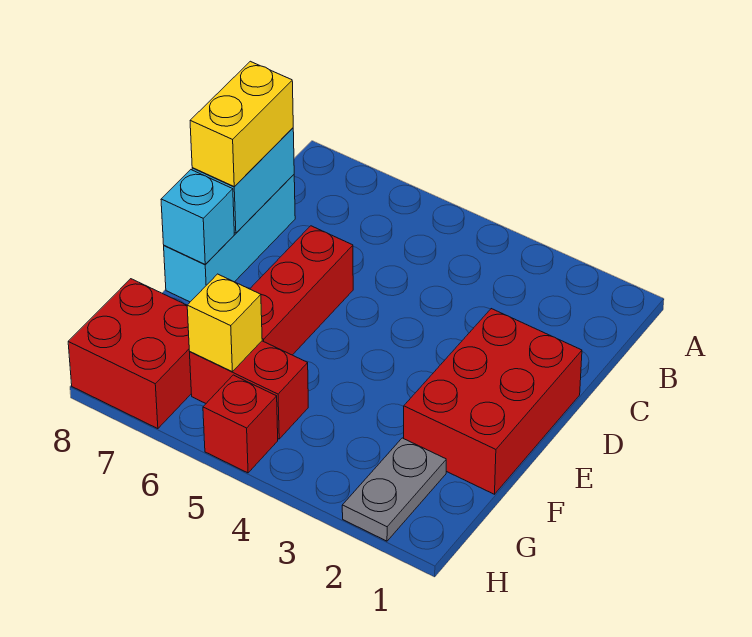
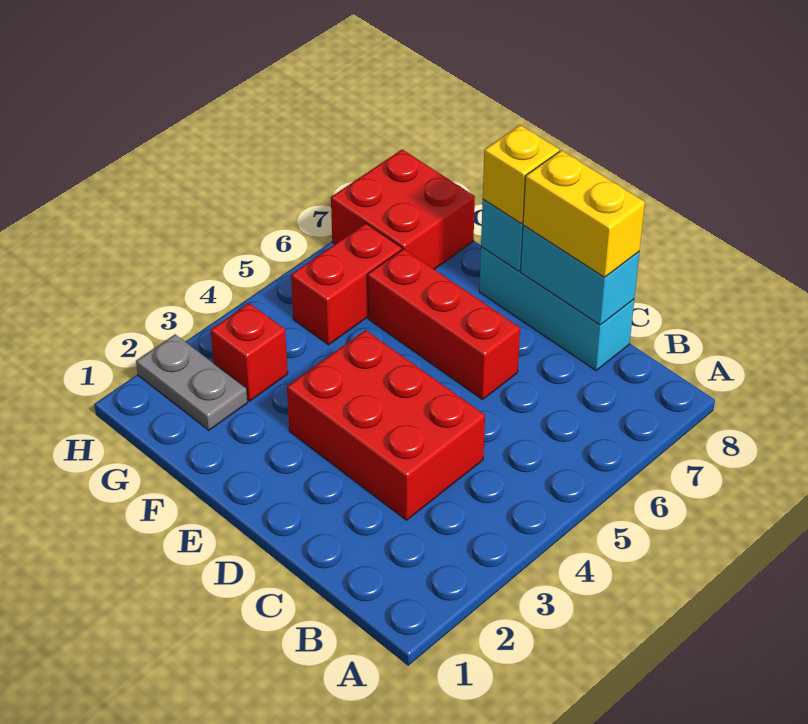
red 2x3 brick [404,309,582,494] -> red 2x3 brick moved to [287,330,485,520]
yellow 1x1 brick [187,274,262,372] -> yellow 1x1 brick moved to [483,125,559,223]
red 1x1 brick [203,375,278,473] -> red 1x1 brick moved to [211,303,288,401]

